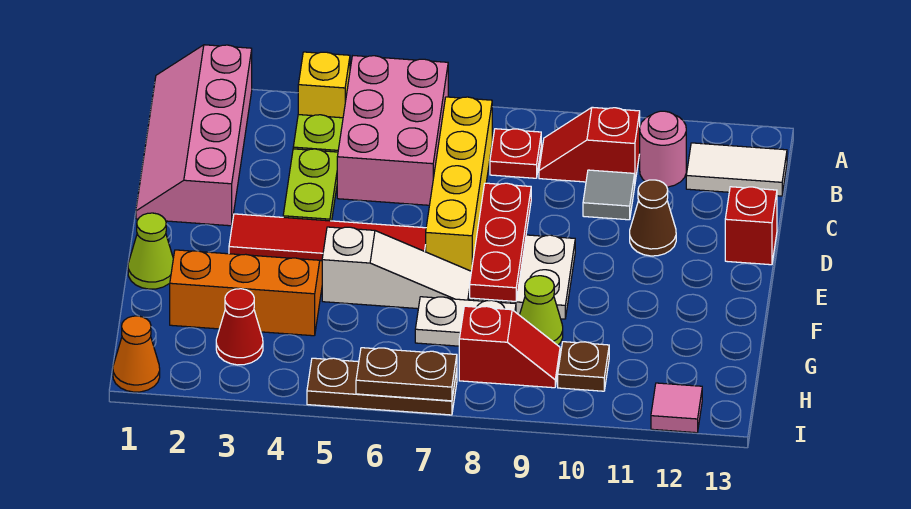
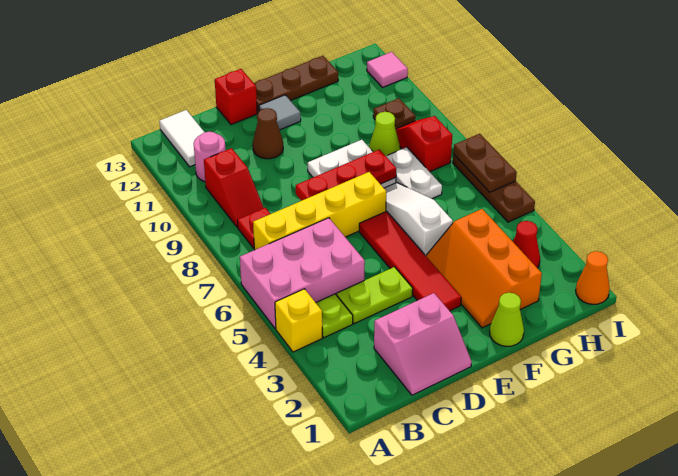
pink 2x4 slope [136,45,252,226] -> pink 2x2 slope [374,293,472,395]
grey 1x1 tile [583,170,635,220] -> grey 1x1 tile moved to [259,95,301,130]
none -> brown 1x3 plate [254,56,338,112]

